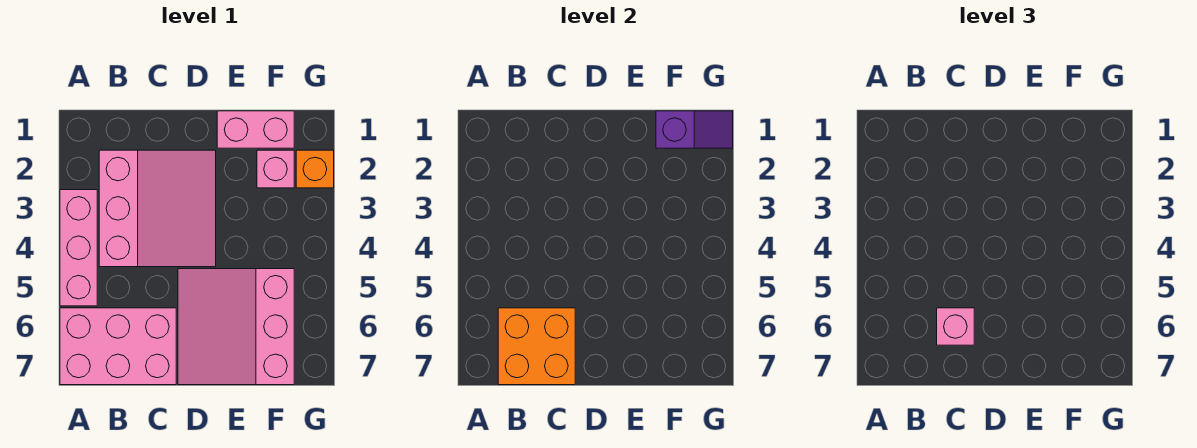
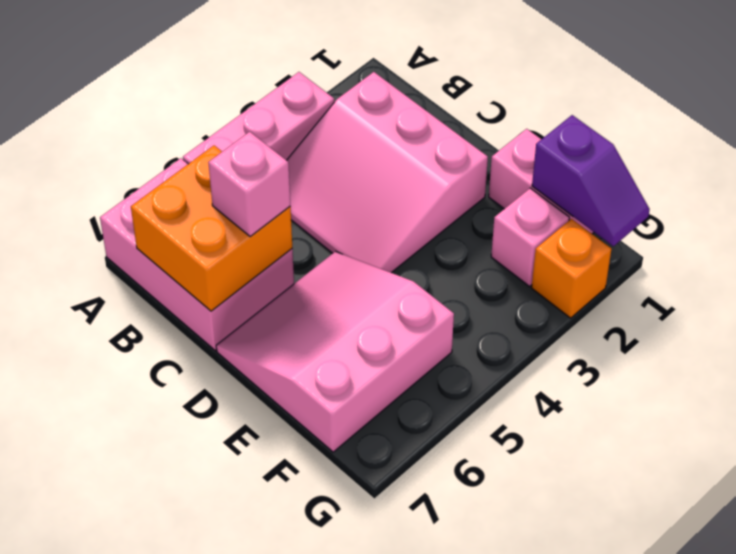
pink 3x3 slope [99,150,216,267] -> pink 3x3 slope turned to [287,72,488,273]

